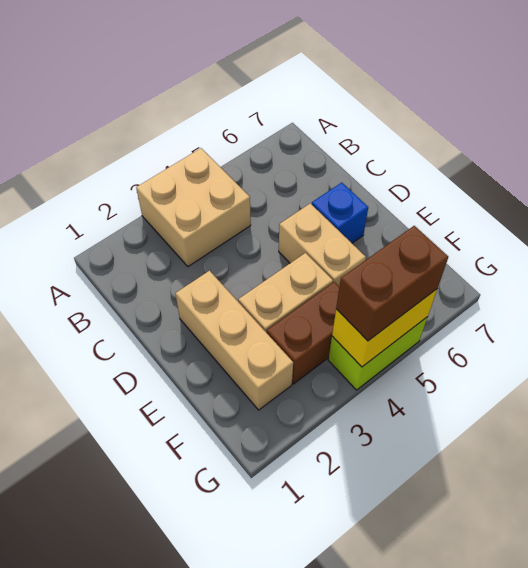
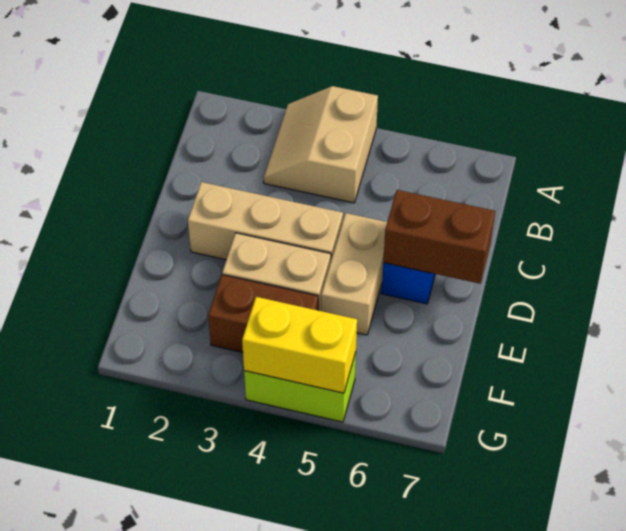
tan 2x2 brick [136,148,251,267] -> tan 2x2 slope [264,86,378,203]
tan 1x3 brick [175,271,293,410] -> tan 1x3 brick turned to [188,182,343,260]
brown 1x2 brick [336,226,448,341] -> brown 1x2 brick moved to [383,190,495,284]

